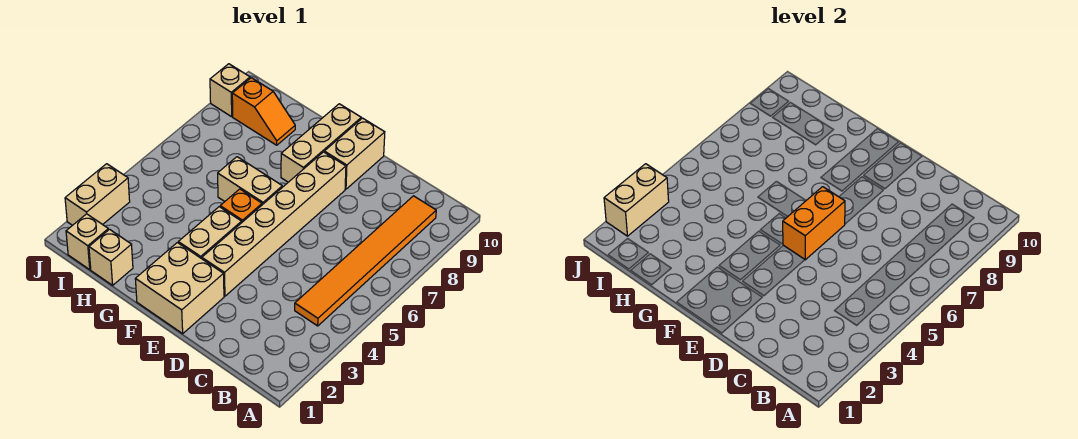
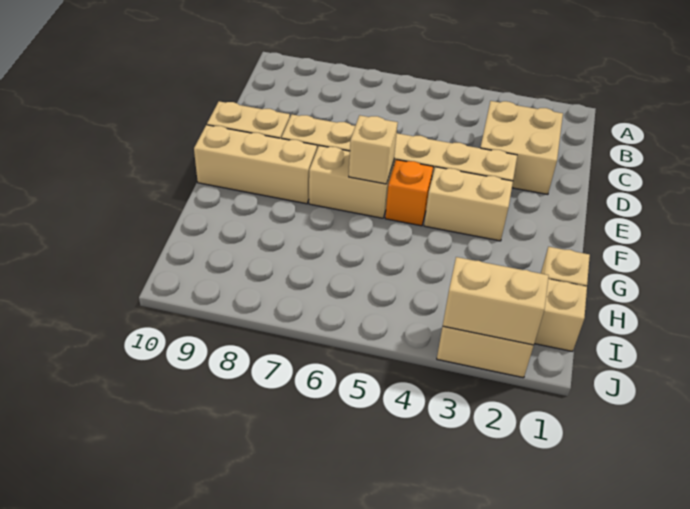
orange 1x6 tile [295,196,436,326] -> none
tan 2x2 brick [135,243,224,334] -> tan 2x2 brick moved to [480,101,563,194]
orange 1x2 brick [783,187,845,260] -> none
tan 1x2 brick [218,157,282,205] -> tan 1x2 brick turned to [309,146,394,218]
orange 1x2 slope [232,78,295,145] -> none
tan 1x1 brick [210,64,250,117] -> tan 1x1 brick moved to [349,115,398,184]

